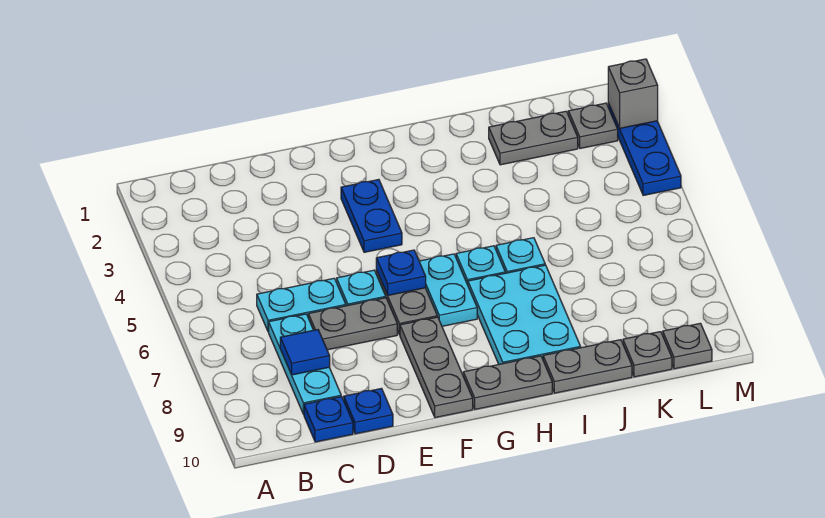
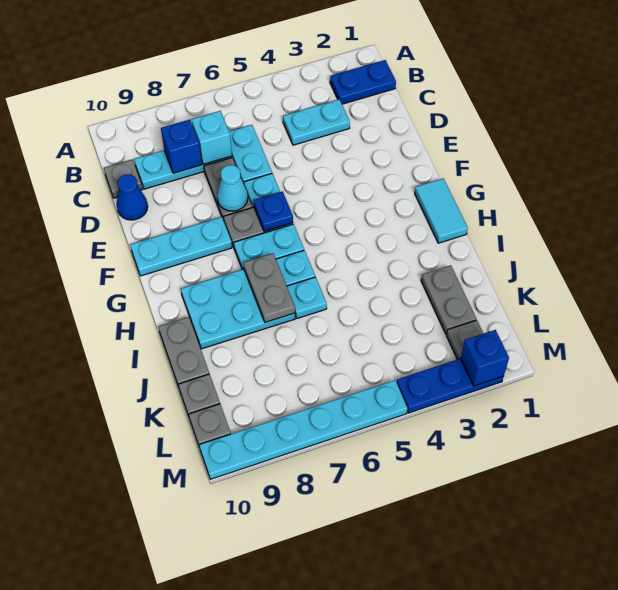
none -> cyan 1x2 plate [283,99,350,145]
none -> cyan 1x1 brick [192,111,232,164]
blue 1x1 tile [280,330,330,375] -> blue 1x1 brick [161,120,202,173]
blue 1x1 plate [304,397,353,442] -> grey 1x1 plate [104,160,142,198]
blue 1x1 plate [344,388,393,434] -> blue 1x1 cone [117,174,148,220]
none -> cyan 1x1 cone [217,165,248,211]
blue 1x2 plate [341,179,402,252] -> blue 1x2 plate moved to [330,60,396,104]
grey 1x3 plate [400,317,473,418] -> cyan 1x3 plate [130,217,232,276]
none -> cyan 1x2 tile [415,179,468,243]
grey 1x2 plate [463,356,552,409] -> grey 1x2 plate moved to [243,253,295,322]
grey 1x1 brick [608,59,658,128] -> blue 1x1 brick [461,330,509,386]
none -> cyan 1x6 plate [199,380,408,479]

